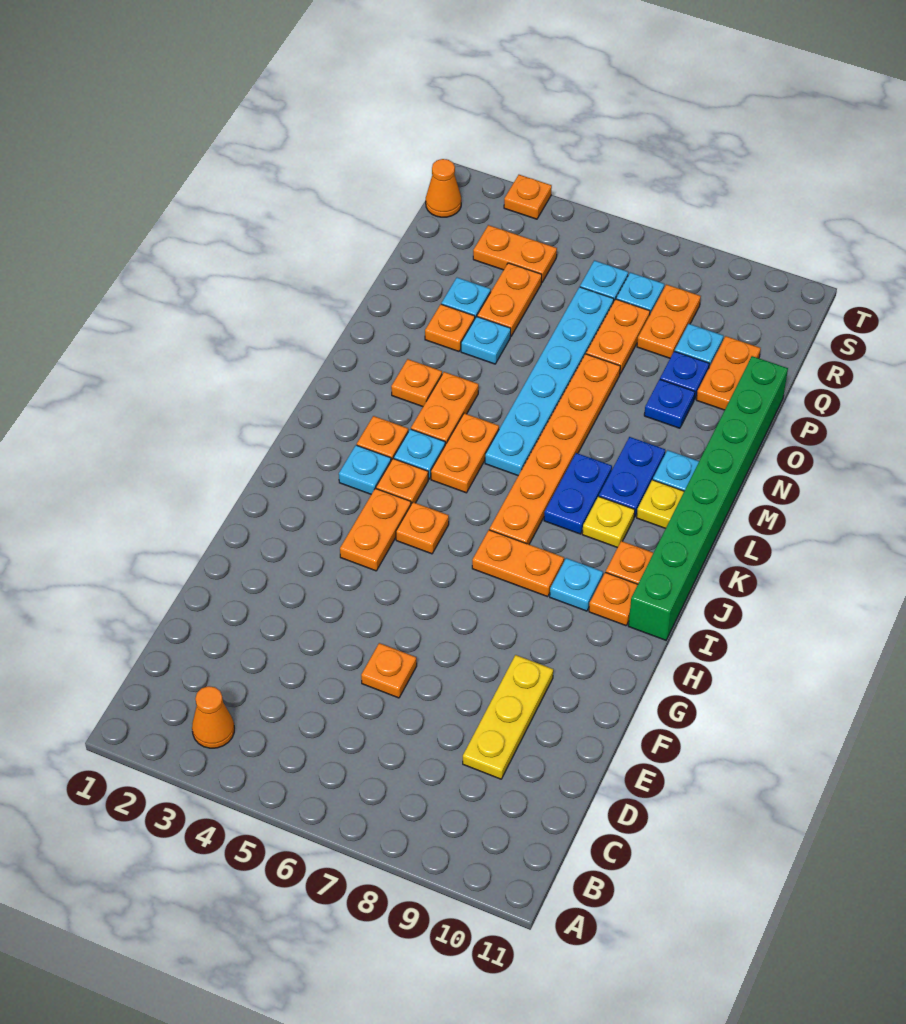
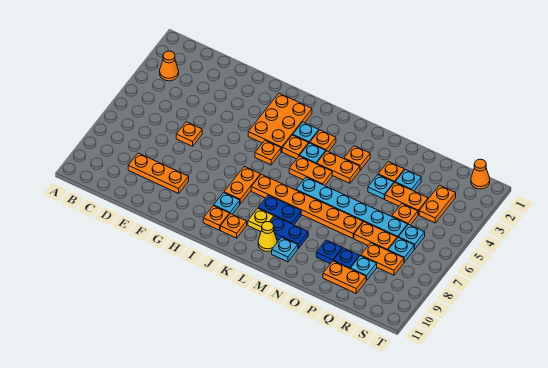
yellow 1x3 plate [463,655,553,779] -> orange 1x3 plate [128,153,189,193]
orange 1x2 plate [340,488,411,571] -> orange 2x3 plate [248,93,312,152]
green 1x8 brick [628,356,788,640] -> none
yellow 1x1 plate [637,480,684,528] -> yellow 1x1 cone [258,222,277,251]
orange 1x1 plate [504,175,552,219] -> orange 1x1 plate moved to [392,204,418,225]

